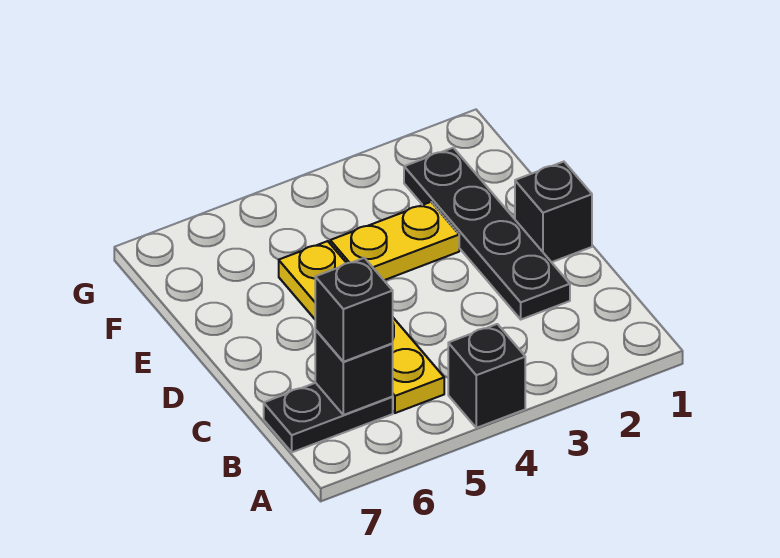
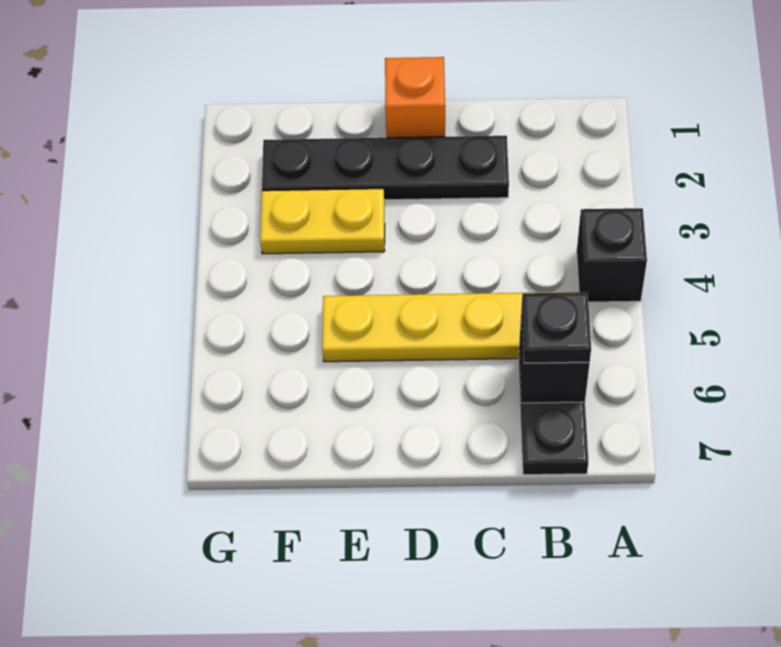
black 1x1 brick [315,258,393,362] -> black 1x1 plate [522,292,591,363]
black 1x1 brick [515,162,592,262] -> orange 1x1 brick [385,57,445,138]
yellow 1x2 plate [330,202,459,280] -> yellow 1x2 plate turned to [260,189,385,254]

